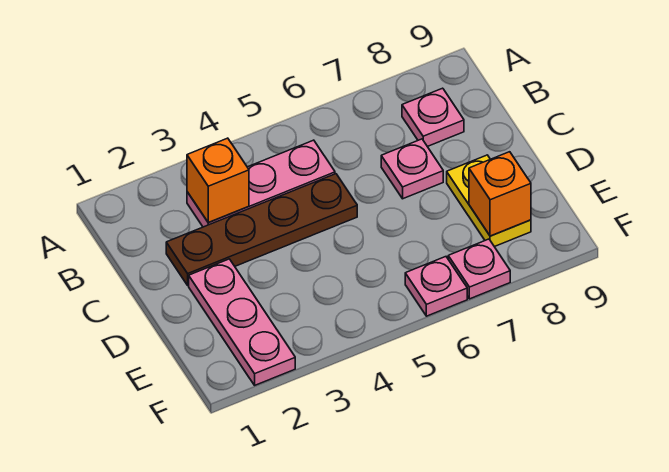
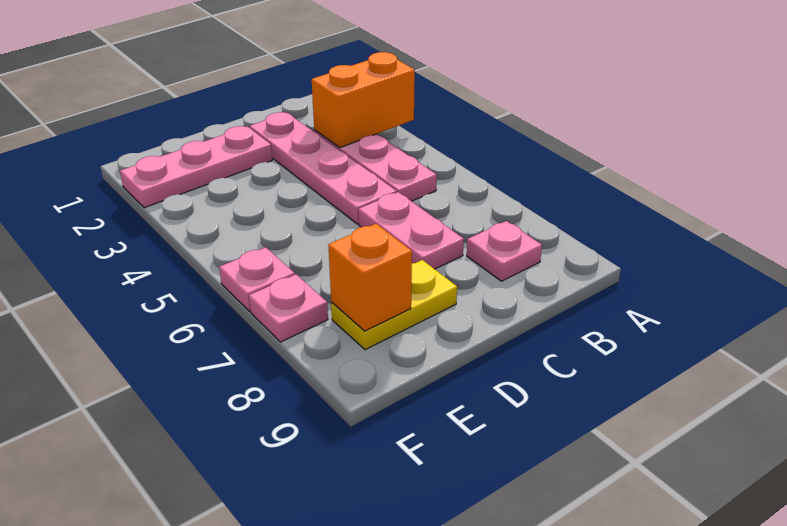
orange 1x1 brick [187,138,249,223] -> orange 1x2 brick [312,52,415,148]
brown 1x4 plate [166,174,357,285] -> pink 1x4 plate [250,112,397,224]
pink 1x1 plate [381,139,443,199] -> pink 1x2 plate [358,192,464,269]

